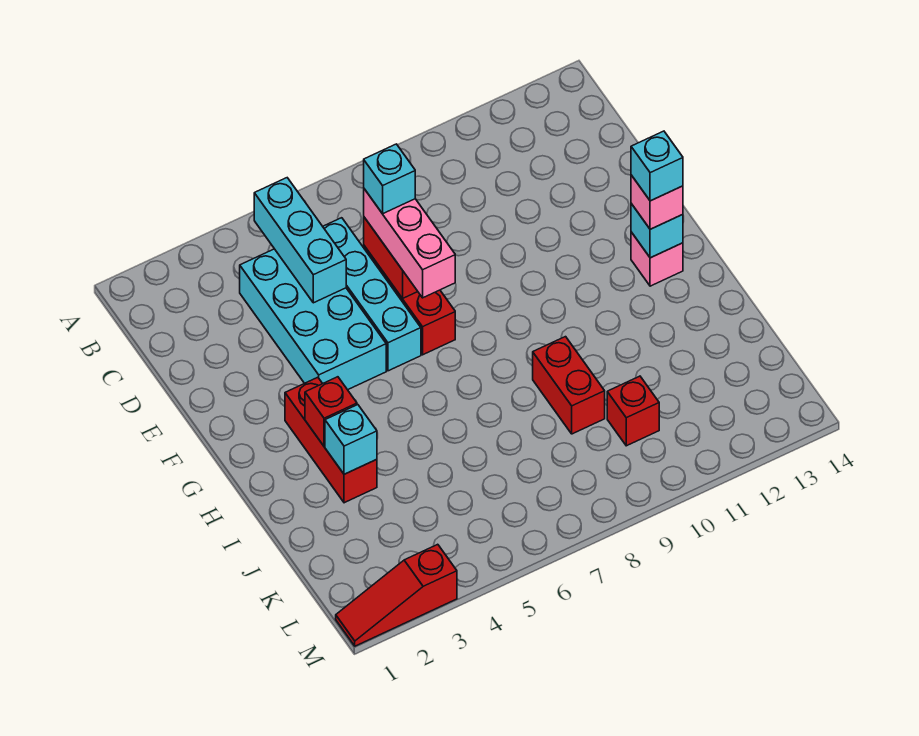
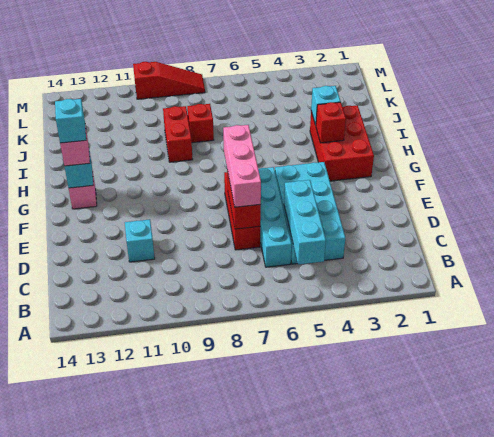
cyan 1x1 brick [364,144,415,214] -> cyan 1x1 brick moved to [125,219,155,262]
red 1x3 brick [285,377,377,503] -> red 2x3 brick [310,105,374,181]
red 1x1 brick [607,376,659,446] -> red 1x1 brick moved to [187,104,214,143]
red 1x3 slope [336,544,457,646] -> red 1x3 slope moved to [133,62,205,99]

